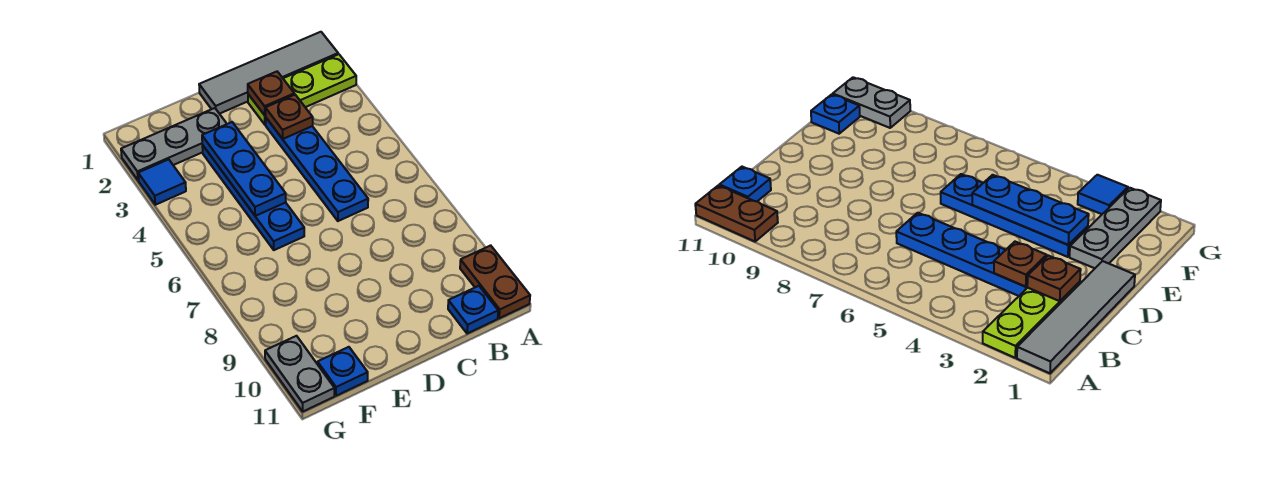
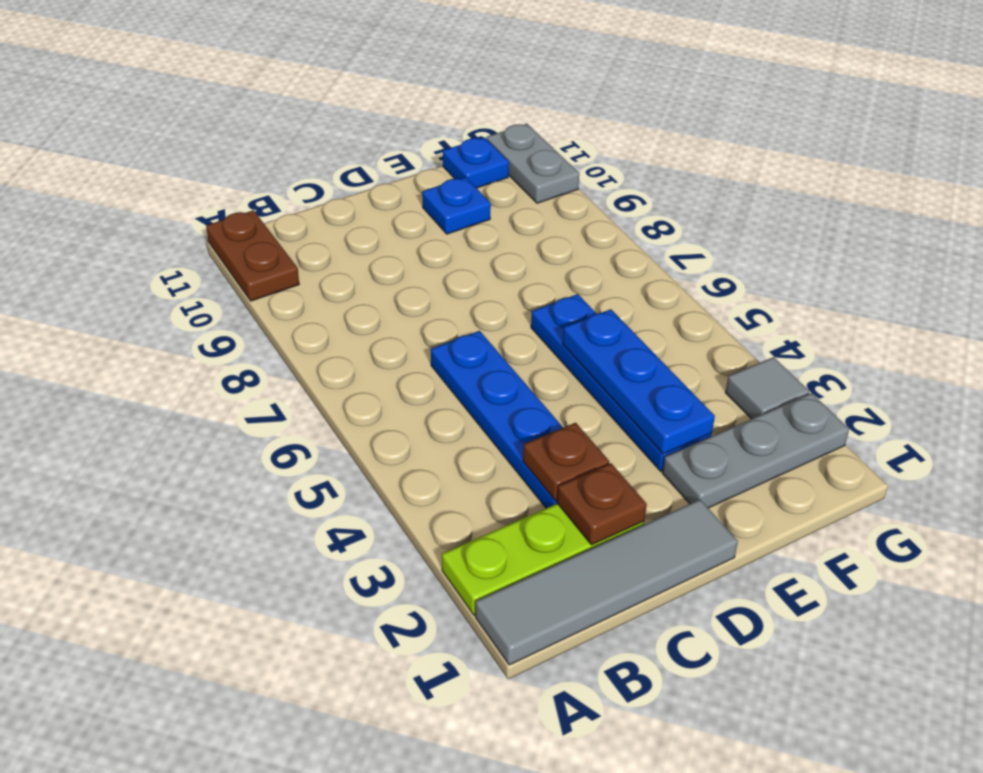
blue 1x1 plate [448,286,498,334] -> blue 1x1 plate moved to [422,177,491,234]
blue 1x1 tile [138,159,186,205] -> grey 1x1 tile [725,357,809,419]

